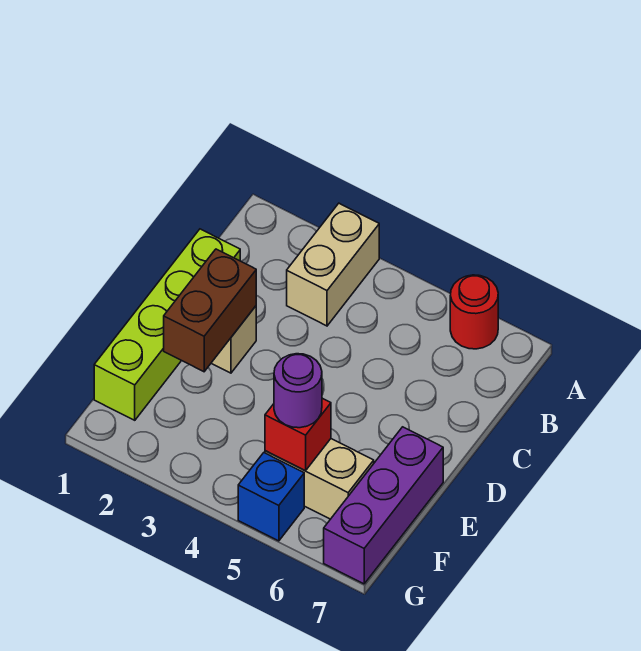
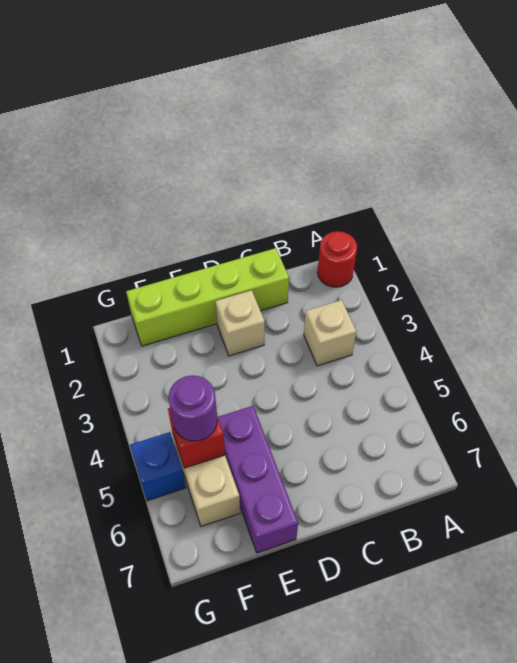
tan 1x2 brick [287,203,379,326] -> tan 1x1 brick [304,300,356,366]
red 1x1 round brick [450,275,498,349] -> red 1x1 round brick moved to [317,231,357,287]
brown 1x2 brick [164,249,256,372] -> none
purple 1x3 brick [324,427,443,584] -> purple 1x3 brick turned to [218,406,298,553]

